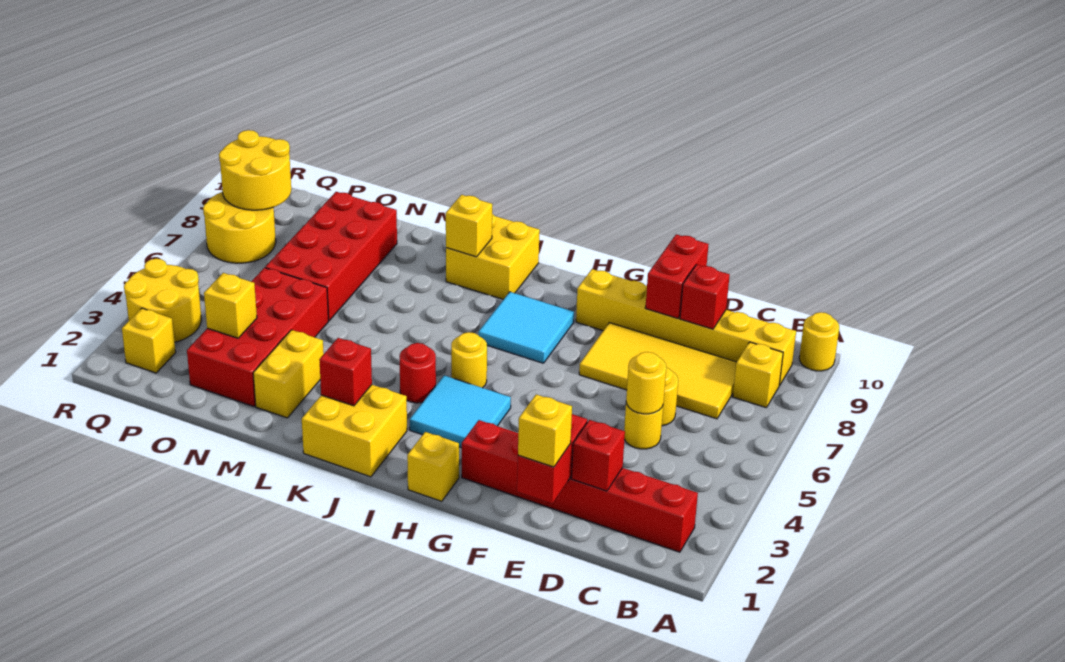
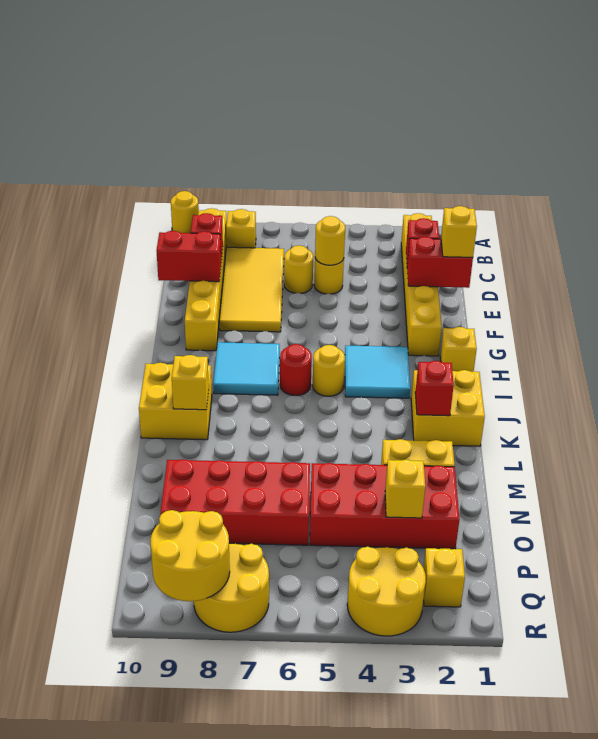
red 1x6 brick [462,420,698,552] -> yellow 1x6 brick [401,213,442,356]
red 1x1 round brick [400,343,436,403] -> red 1x1 round brick moved to [280,344,312,396]

